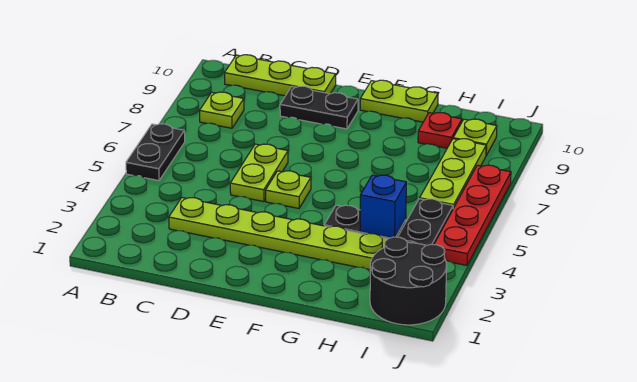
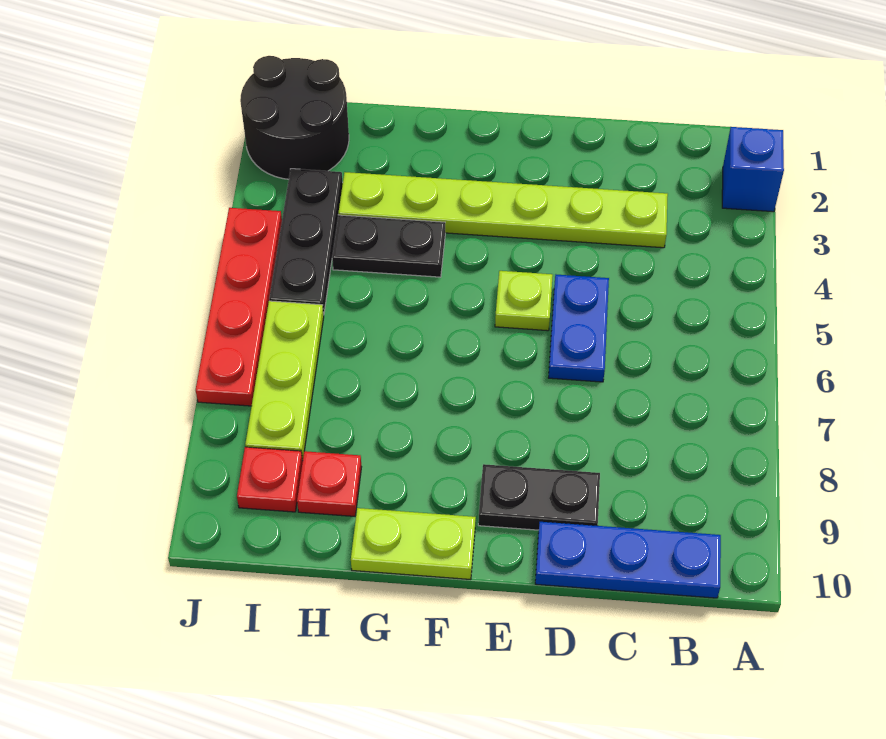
black 1x2 plate [126,124,185,181] -> none
lime 1x1 plate [199,92,244,128] -> none
lime 1x3 plate [225,55,336,96] -> blue 1x3 plate [535,522,721,598]
lime 1x2 plate [230,144,288,202] -> blue 1x2 plate [548,275,609,382]
blue 1x1 brick [360,175,406,238] -> blue 1x1 brick moved to [722,127,784,212]
lime 1x1 plate [453,119,497,155] -> red 1x1 plate [237,447,303,512]

